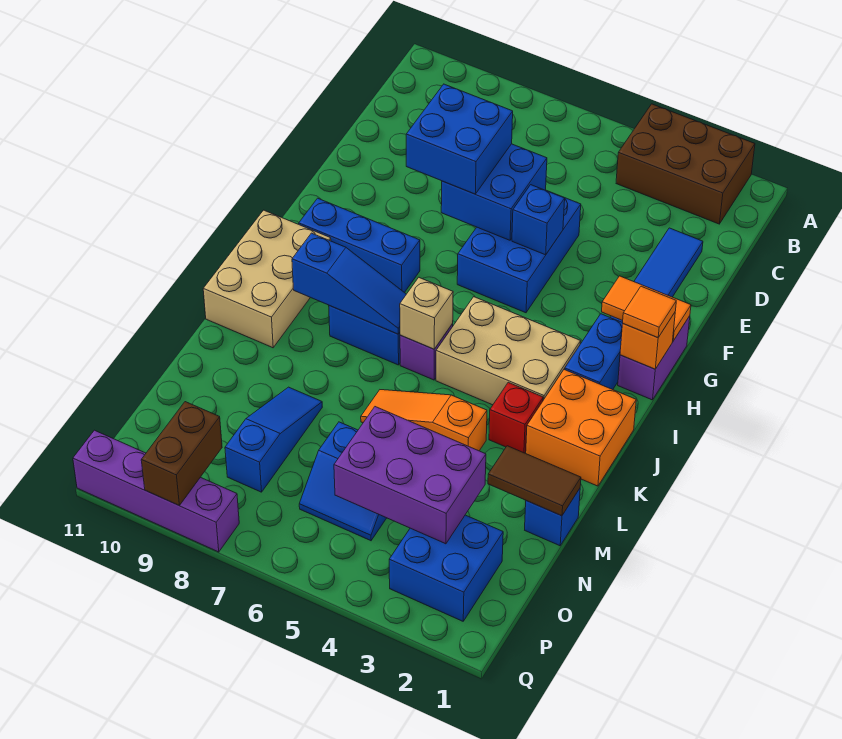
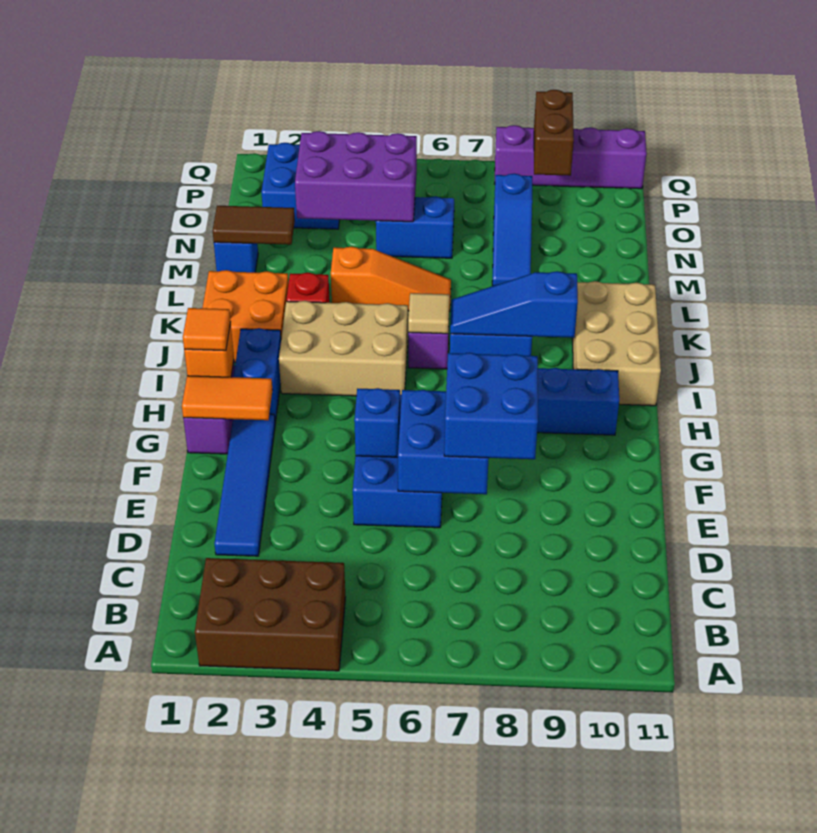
tan 1x1 brick [400,278,453,349] -> tan 1x1 tile [408,293,450,334]

